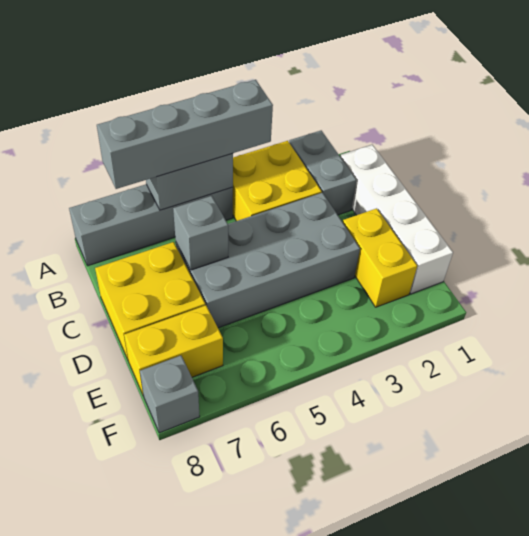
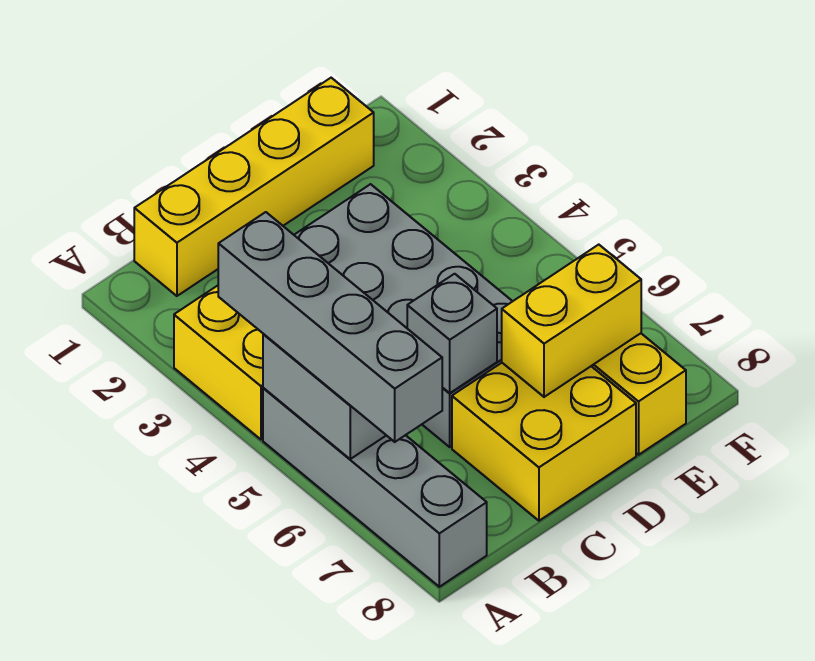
grey 1x2 brick [289,131,356,215] -> none
white 1x4 brick [340,145,453,294] -> yellow 1x4 brick [134,78,374,296]
yellow 1x2 brick [343,208,417,307] -> yellow 1x2 brick moved to [502,245,641,397]
grey 1x1 brick [140,356,200,433] -> none

